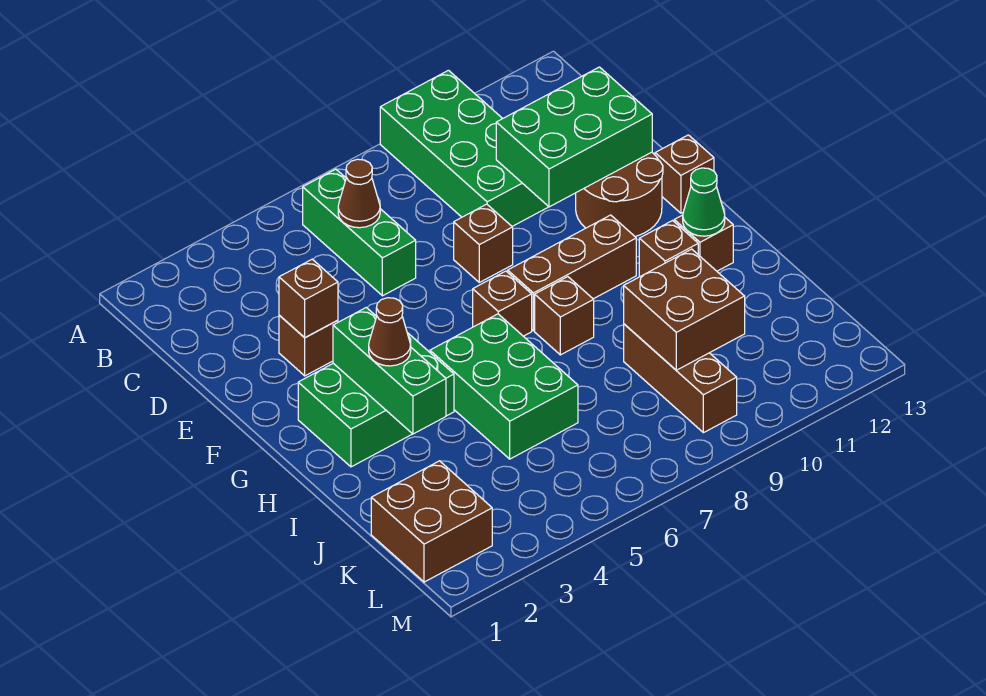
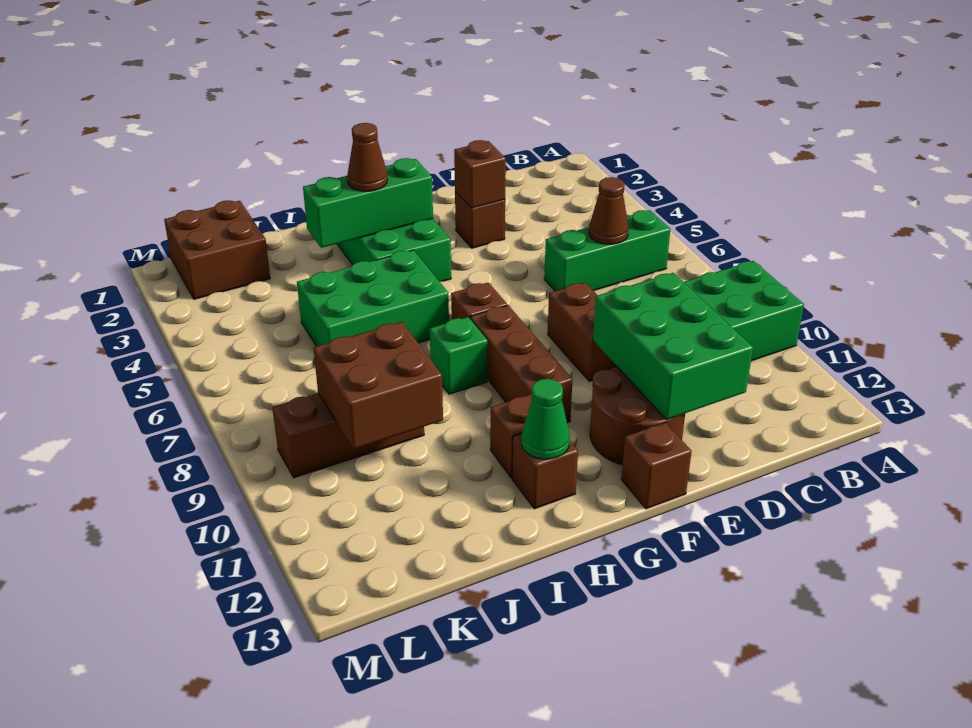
brown 1x1 brick [454,204,513,282] -> brown 1x2 brick [548,283,616,382]
brown 1x1 brick [535,277,594,355] -> green 1x1 brick [430,317,487,394]

